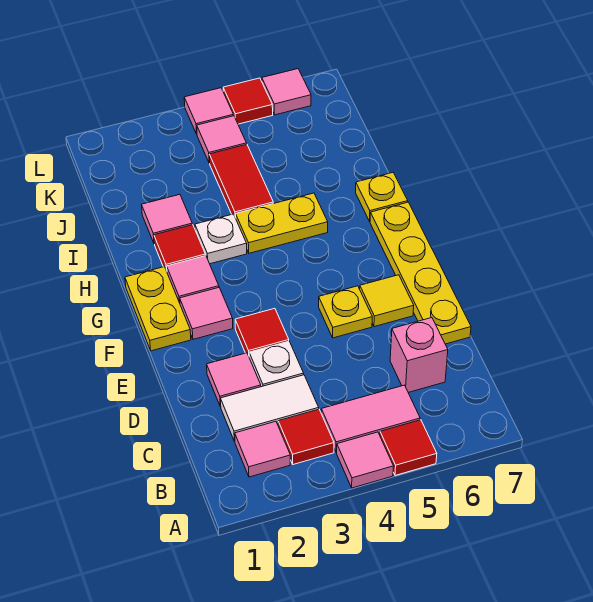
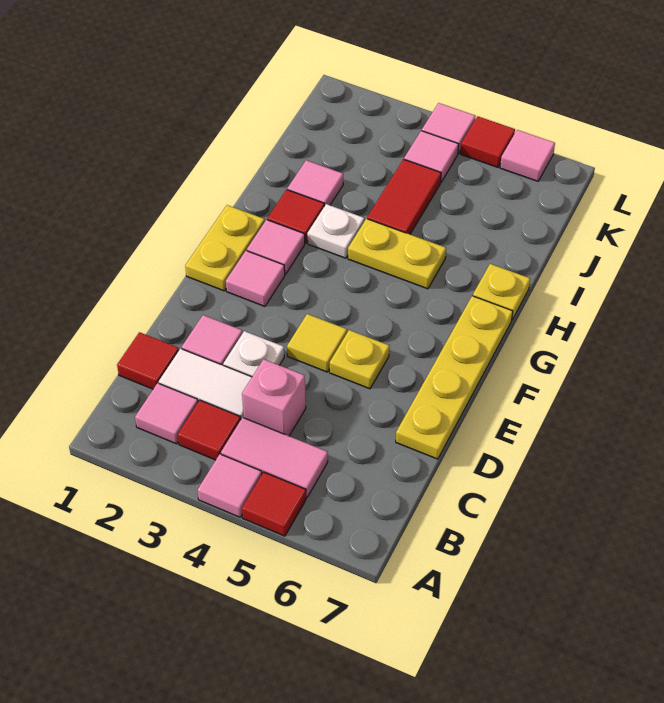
pink 1x1 brick [390,318,448,392] -> pink 1x1 brick moved to [242,359,306,436]
red 1x1 tile [235,308,289,356] -> red 1x1 tile moved to [117,332,179,389]
yellow 1x1 tile [360,275,414,327] -> yellow 1x1 tile moved to [287,314,347,372]

